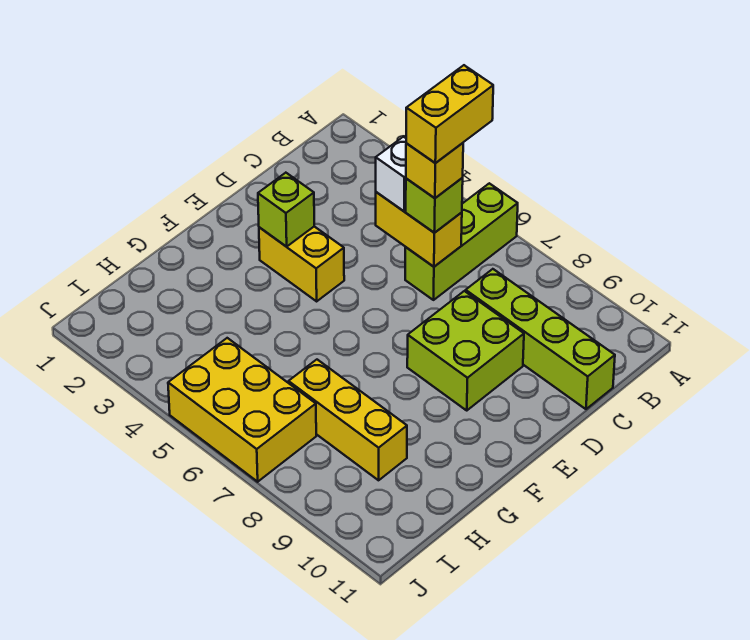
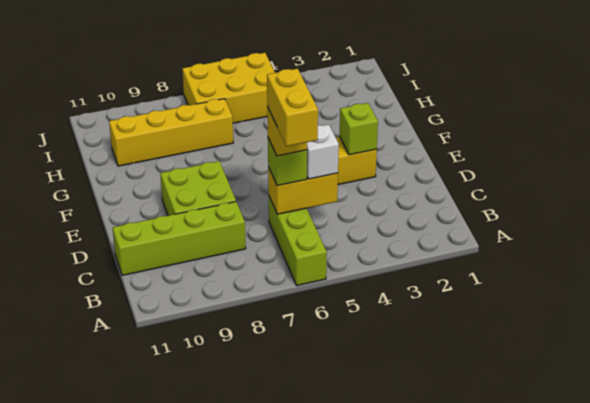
yellow 1x3 brick [289,360,407,480] -> yellow 1x4 brick [109,99,233,166]

